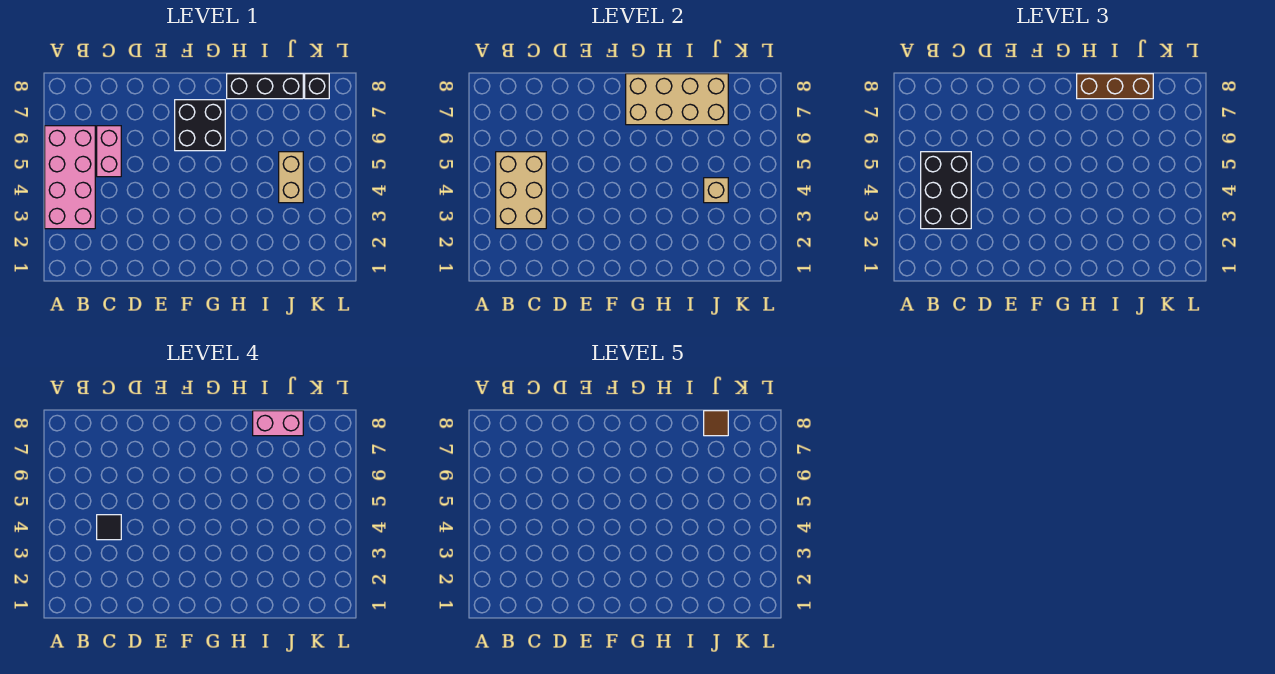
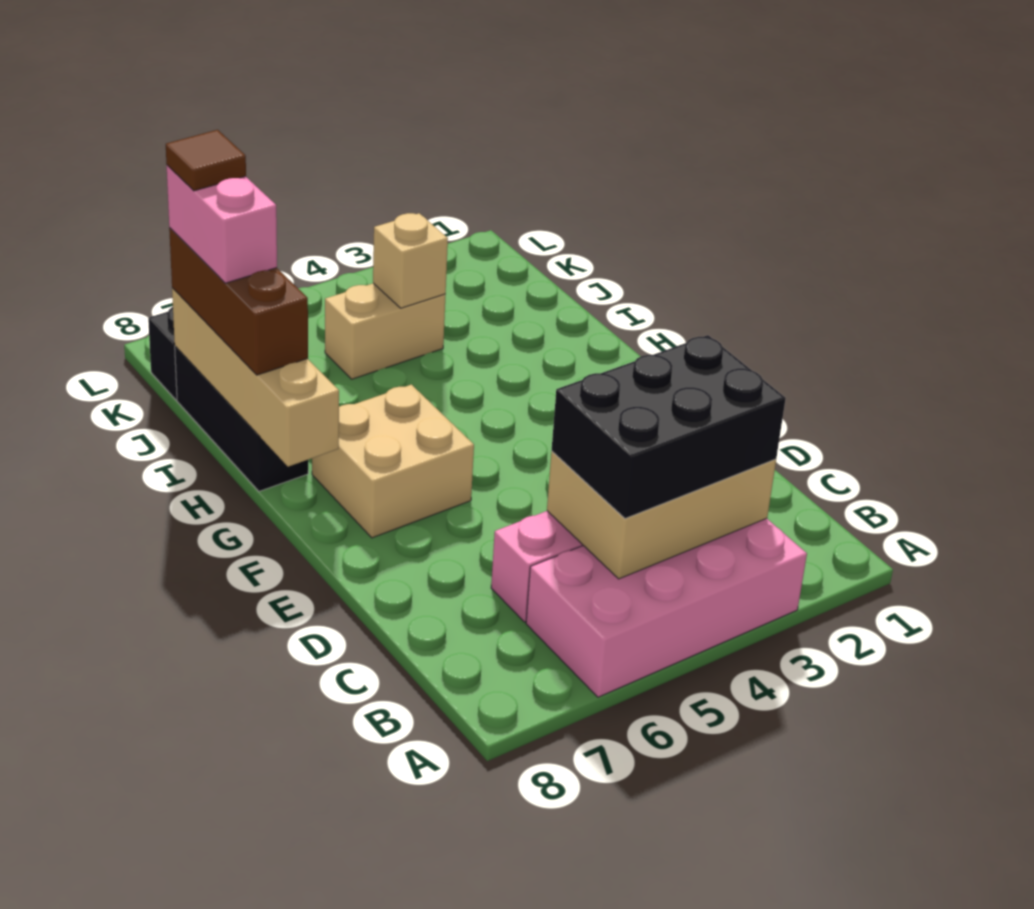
black 1x1 tile [97,515,121,540] -> none
black 2x2 brick [175,100,225,151] -> tan 2x2 brick [312,385,474,538]
tan 2x4 brick [626,74,728,125] -> tan 1x4 brick [172,288,339,467]

